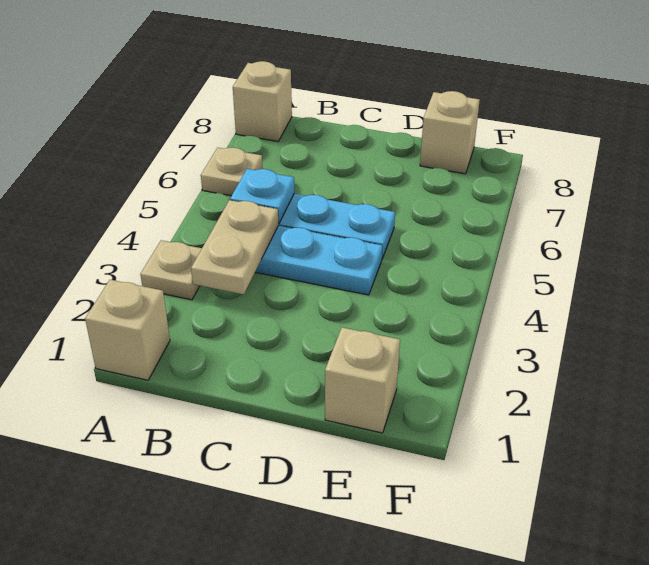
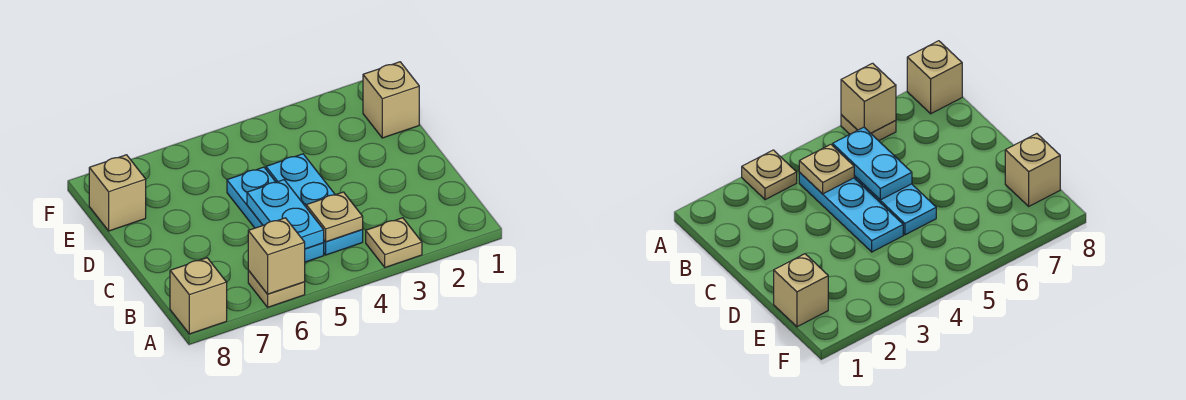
tan 1x1 brick [85,280,170,380] -> tan 1x1 brick moved to [248,218,305,294]
tan 1x2 plate [191,200,278,294] -> tan 1x1 plate [306,192,363,242]
cyan 1x1 plate [230,169,294,223] -> cyan 1x2 plate [247,180,324,249]

